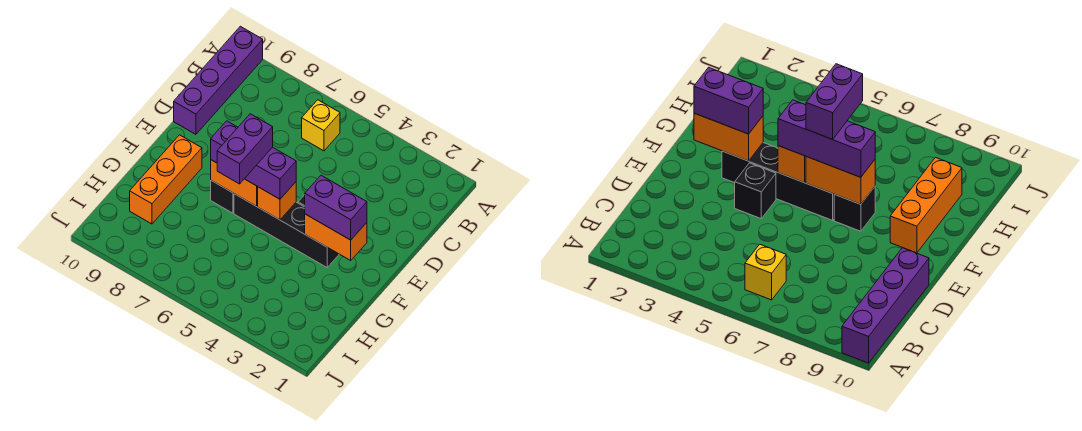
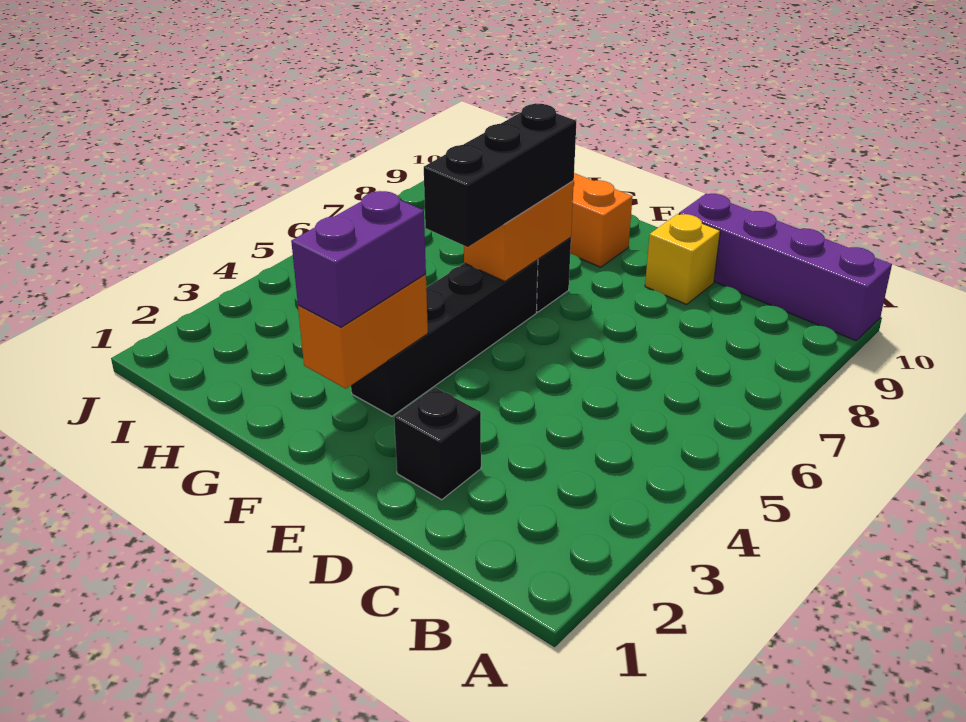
yellow 1x1 brick [302,100,340,151] -> yellow 1x1 brick moved to [645,214,720,304]
black 1x1 brick [735,163,776,218] -> black 1x1 brick moved to [394,388,481,500]
orange 1x1 brick [258,182,296,220] -> none
purple 1x3 brick [211,121,296,199] -> black 1x3 brick [424,104,576,247]
purple 1x2 brick [217,114,273,184] -> none

